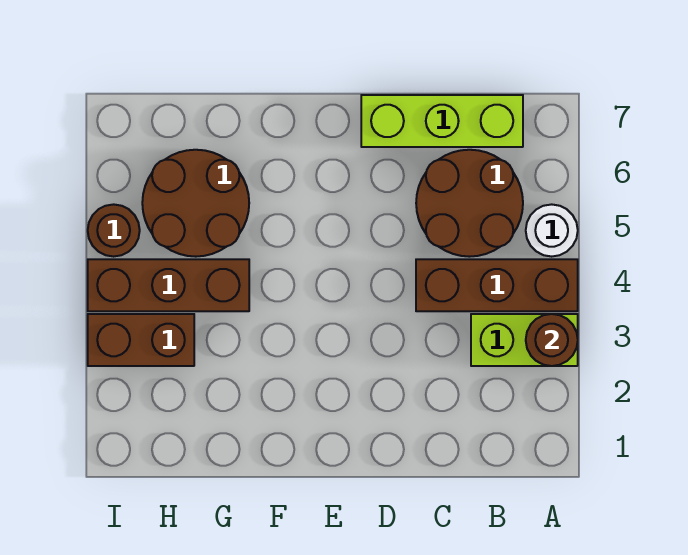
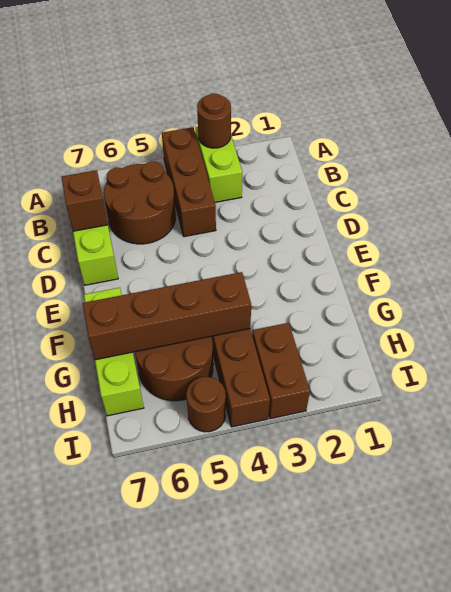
white 1x1 round brick [526,204,578,257] -> none
none -> brown 1x1 brick [62,170,108,231]
none -> lime 1x3 brick [84,288,144,416]
none -> brown 1x4 brick [83,272,251,360]

